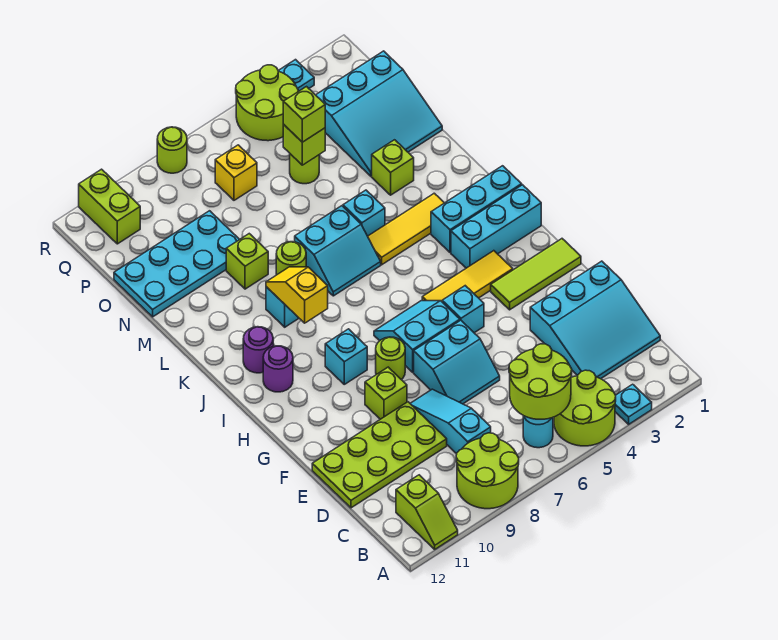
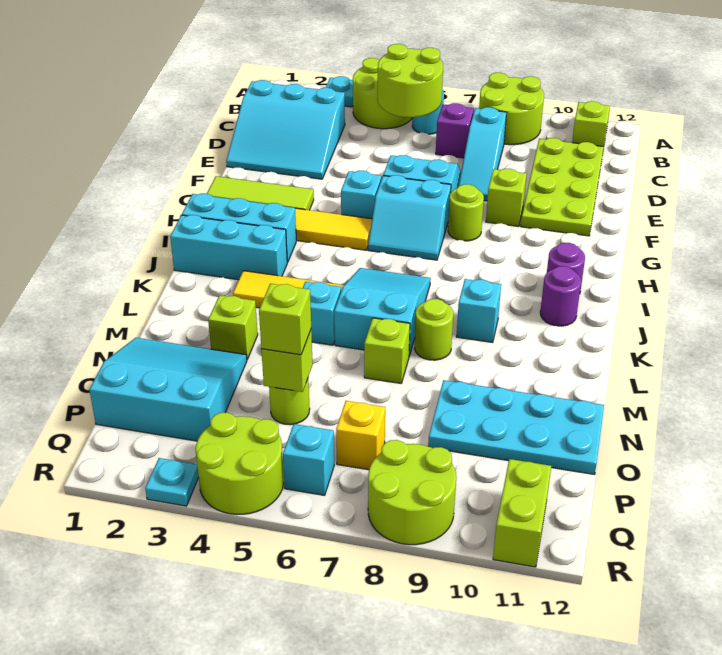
cyan 3x3 slope [530,261,660,379] -> cyan 3x3 slope turned to [226,80,345,179]
none -> purple 1x1 brick [436,103,474,158]
lime 2x4 plate [312,402,447,508] -> lime 2x4 plate turned to [521,138,604,236]
cyan 1x1 brick [325,329,367,384] -> cyan 1x1 brick moved to [283,424,334,495]
yellow 1x2 slope [266,267,328,323] -> none
cyan 2x2 slope [295,206,381,296] -> cyan 2x3 slope [334,268,431,356]
lime 1x1 brick [226,234,268,289] -> lime 1x1 brick moved to [364,318,410,383]
lime 1x1 round brick [157,127,187,173] -> lime 2x2 round brick [368,440,456,545]

